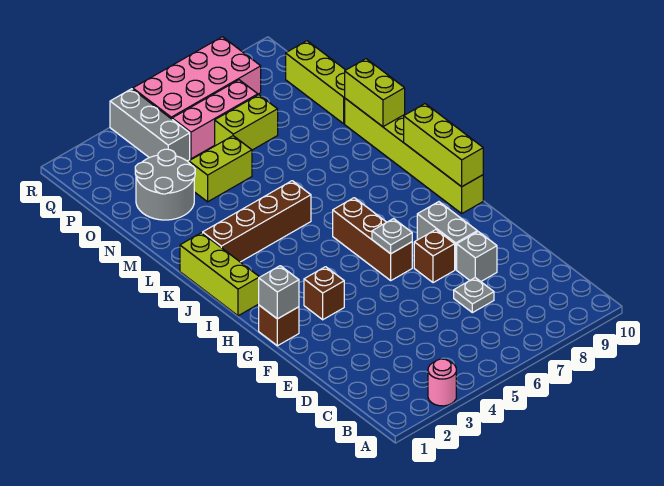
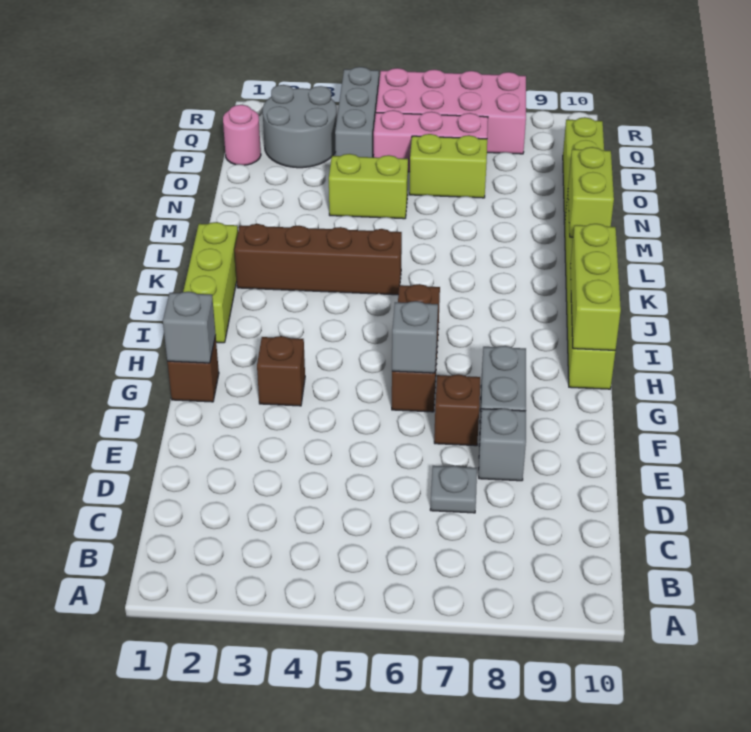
pink 1x1 round brick [428,359,456,406] -> pink 1x1 round brick moved to [223,105,261,165]
grey 1x1 plate [372,219,412,254] -> grey 1x1 brick [392,301,438,373]
grey 2x2 round brick [135,149,195,220] -> grey 2x2 round brick moved to [263,85,337,168]

